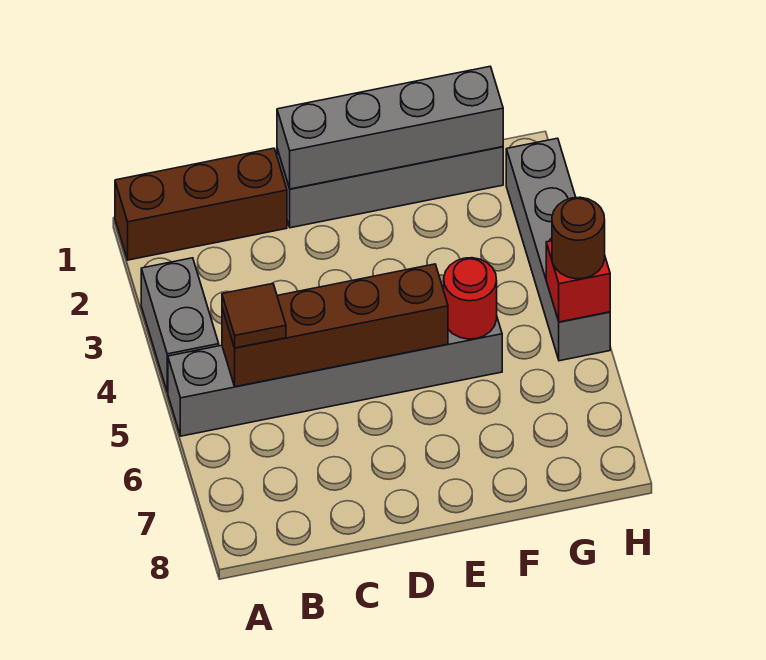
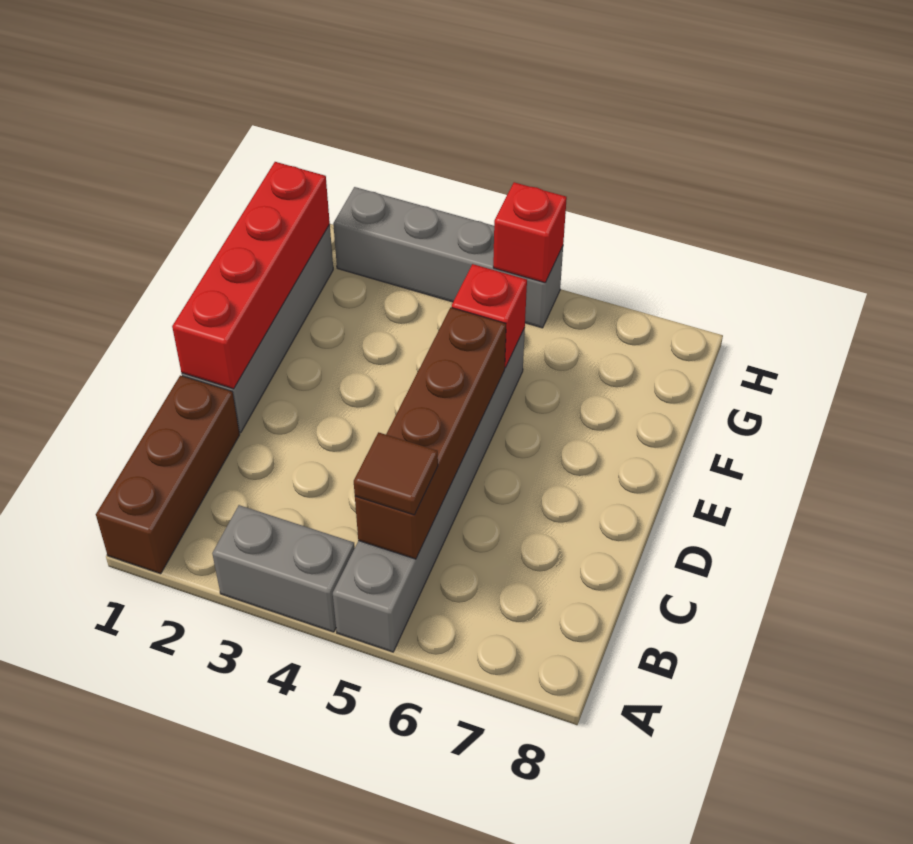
grey 1x4 brick [277,67,503,189] -> red 1x4 brick [172,162,330,389]
red 1x1 round brick [444,258,497,339] -> red 1x1 brick [452,264,527,368]
brown 1x1 round brick [552,197,605,279] -> none

